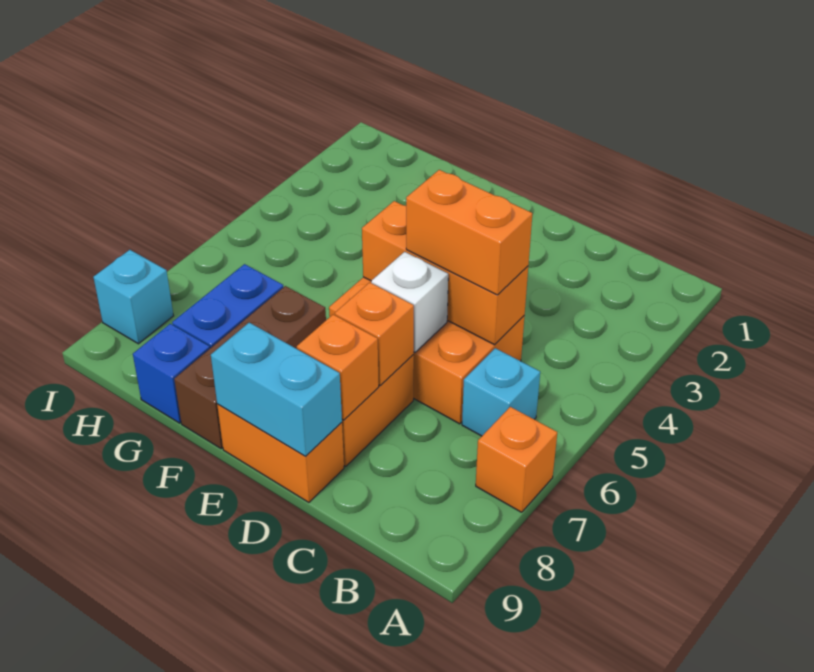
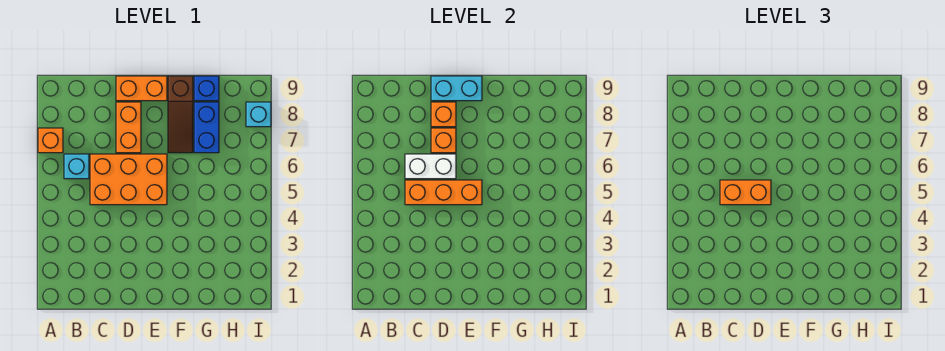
white 1x1 brick [371,252,448,353] -> white 1x2 brick [405,154,456,179]
brown 1x3 brick [174,286,326,448] -> brown 1x3 slope [168,76,193,153]

